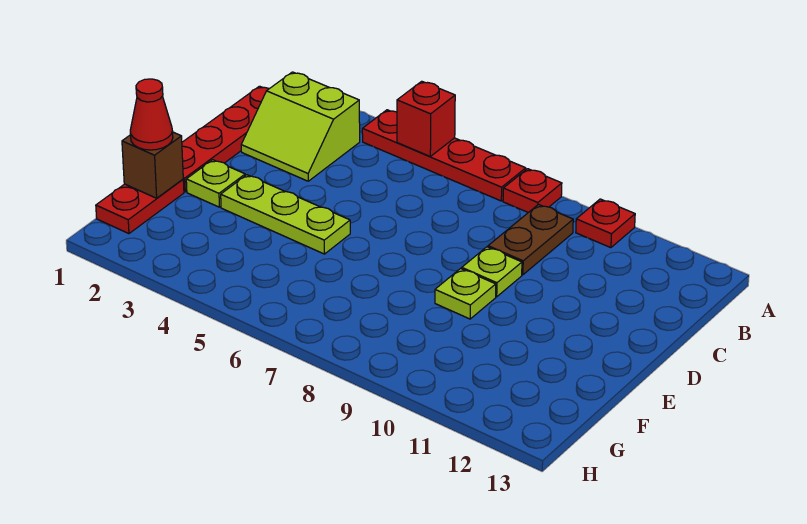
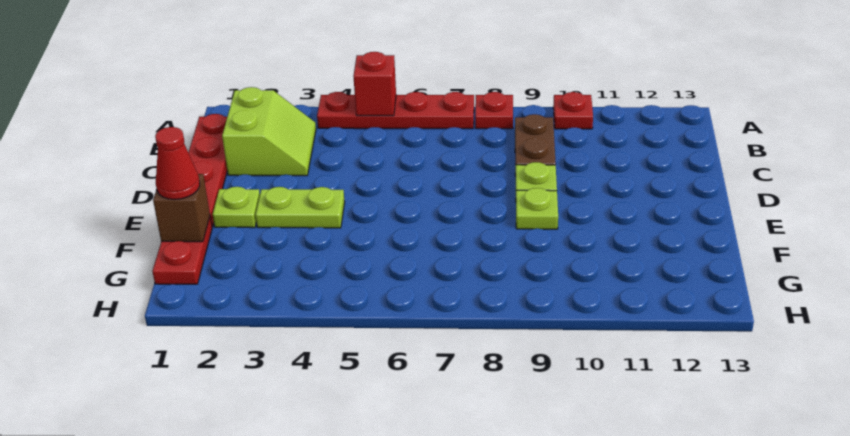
lime 2x2 slope [241,72,360,181] -> lime 2x2 slope turned to [222,87,316,176]
lime 1x3 plate [221,175,350,254] -> lime 1x2 plate [256,187,345,228]

